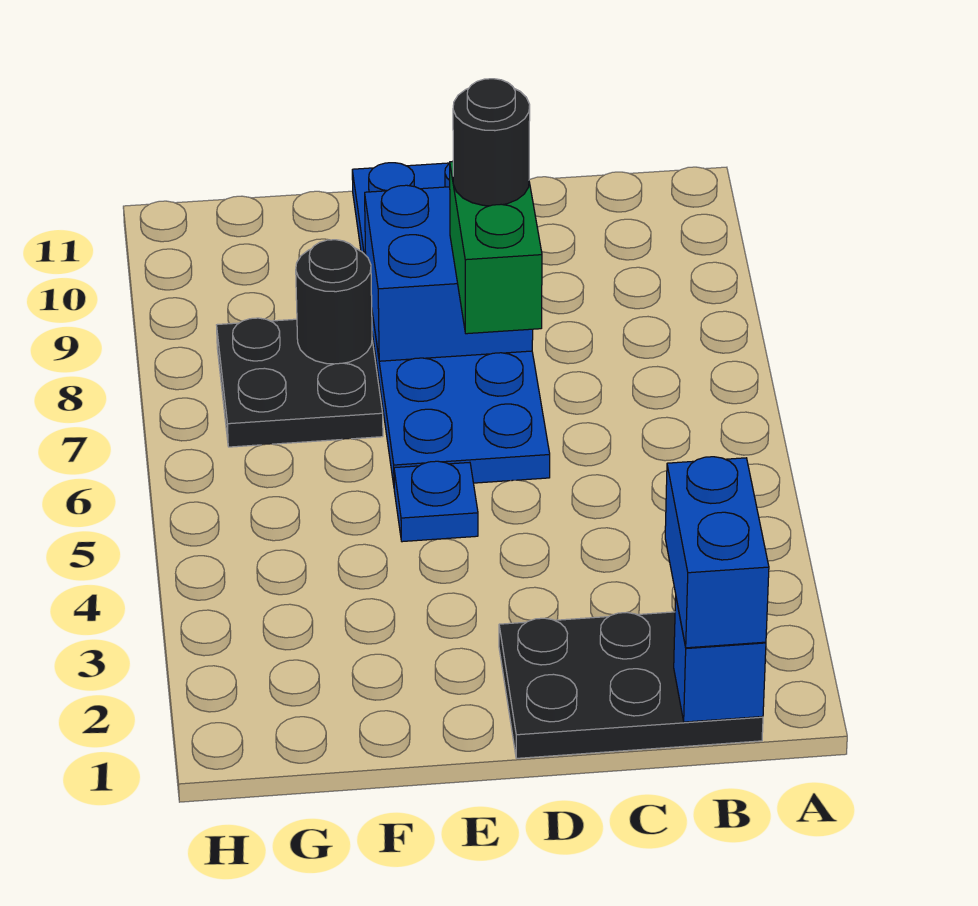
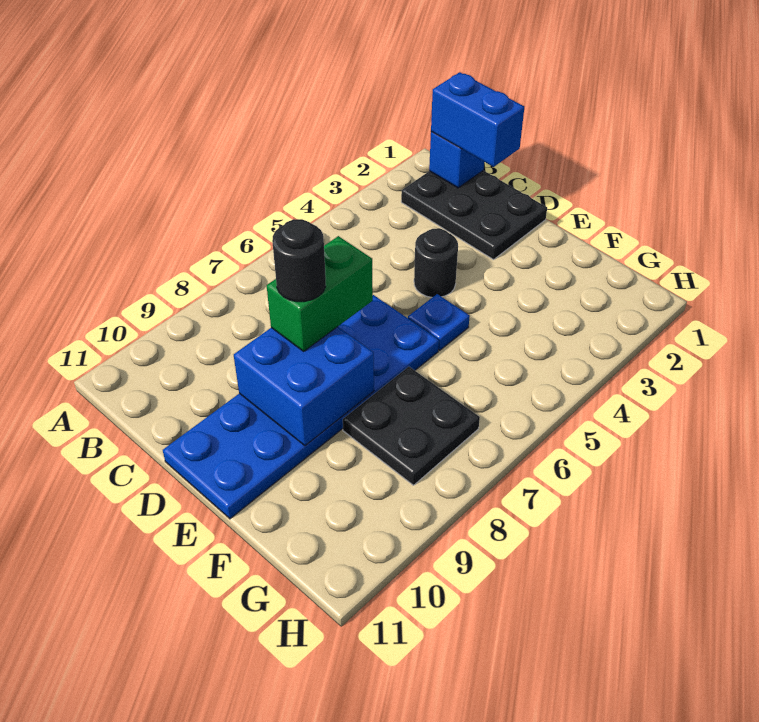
blue 1x2 brick [665,457,769,648] -> blue 1x2 brick turned to [431,72,524,167]
black 1x1 round brick [296,240,372,364] -> black 1x1 round brick moved to [414,228,458,297]

